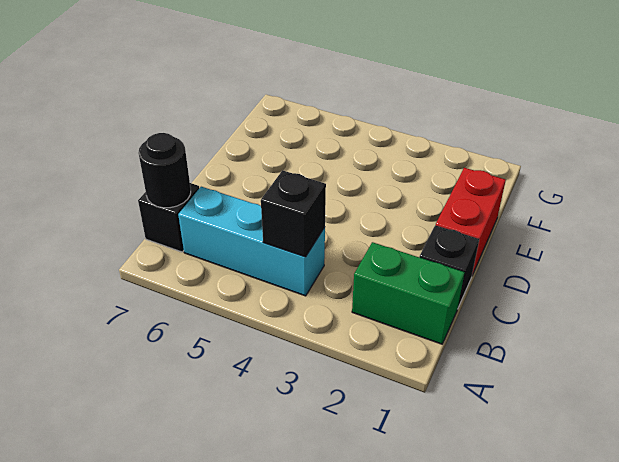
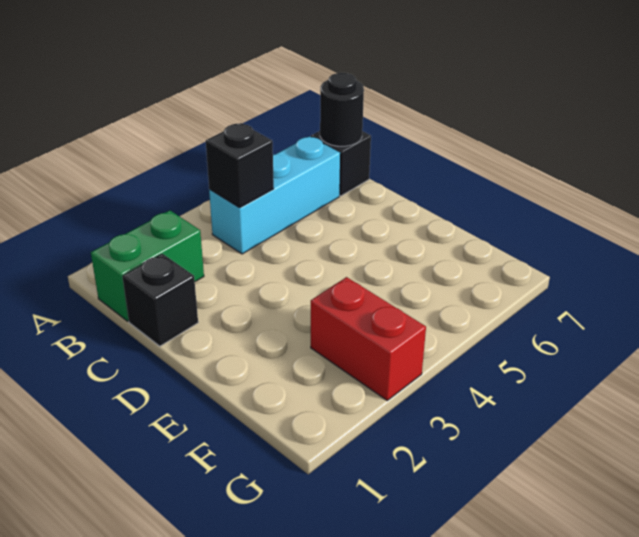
red 1x2 brick [436,168,506,275] -> red 1x2 brick moved to [311,277,426,400]

